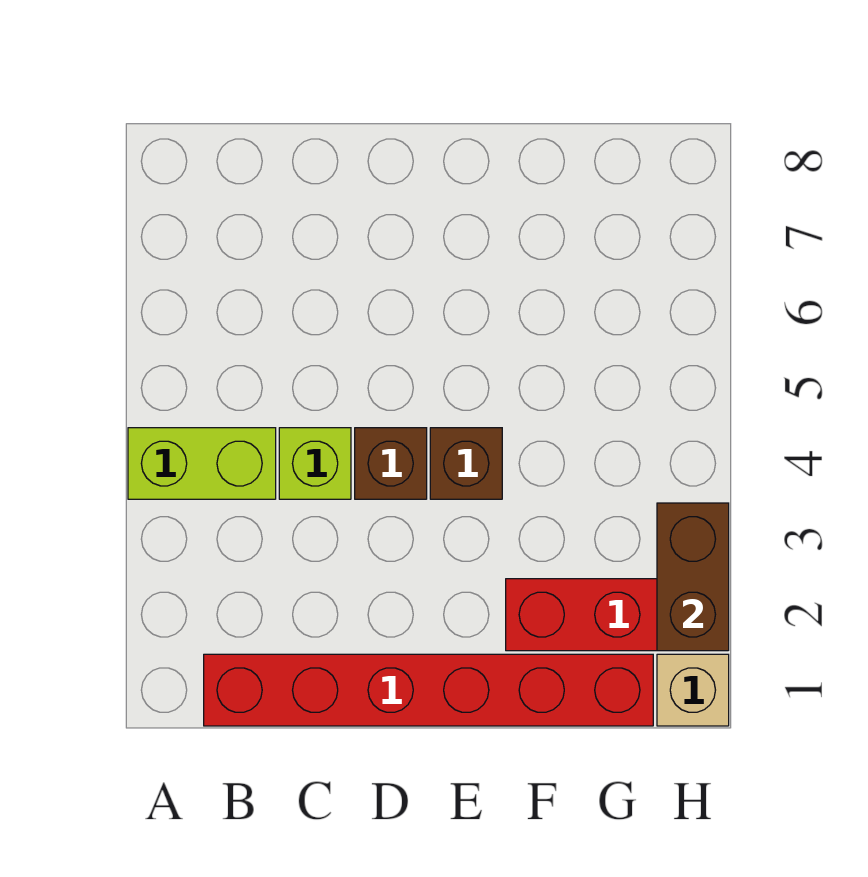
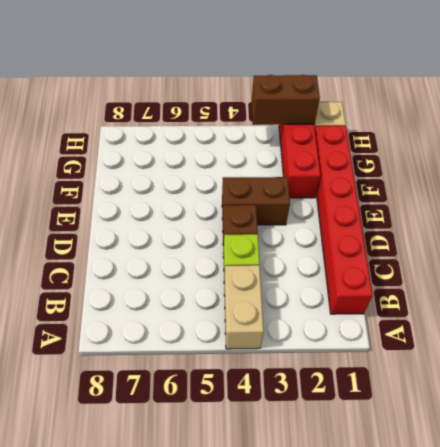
lime 1x2 brick [128,428,276,499] -> tan 1x2 brick [224,265,264,349]
brown 1x1 brick [430,428,502,499] -> brown 1x2 brick [222,177,290,225]

